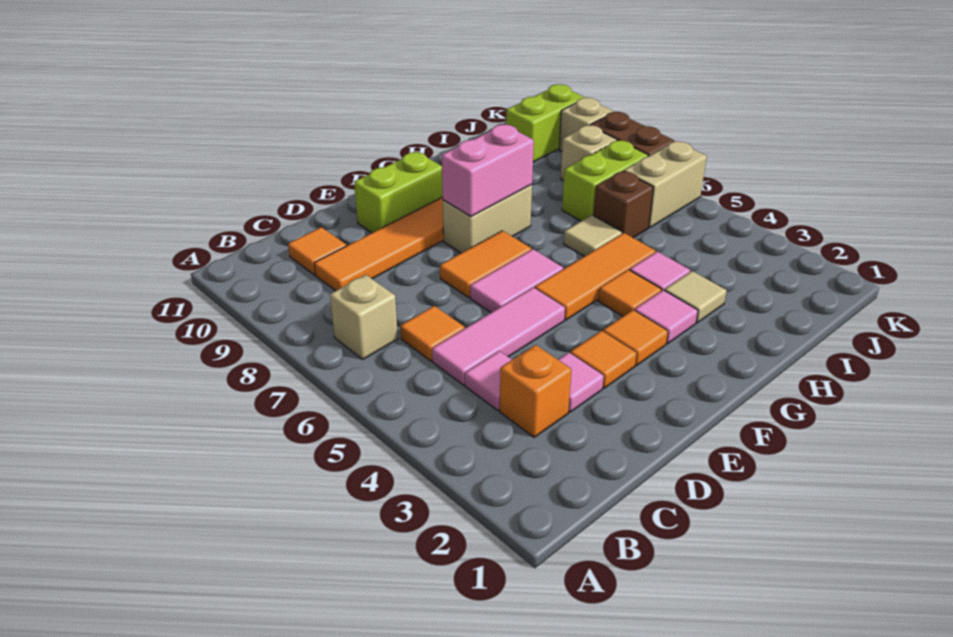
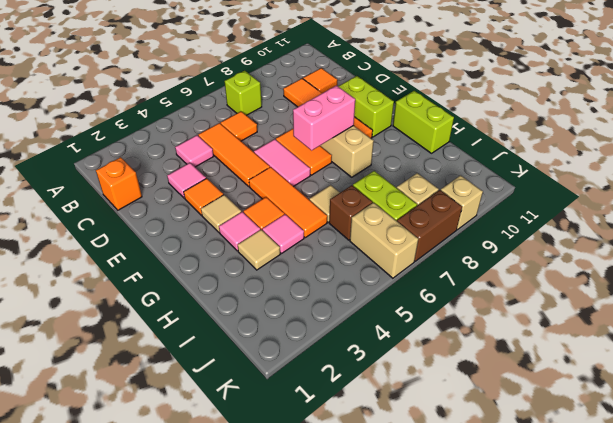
tan 1x1 brick [330,275,398,359] -> lime 1x1 brick [225,71,262,115]
orange 1x1 brick [500,345,572,437] -> orange 1x1 brick moved to [96,157,142,210]
pink 1x3 tile [432,287,565,385] -> orange 1x3 tile [198,123,270,186]
orange 1x1 tile [603,310,668,365] -> tan 1x1 tile [201,195,241,233]
pink 1x2 brick [442,125,534,216] -> pink 1x2 brick turned to [293,86,355,150]
lime 1x2 brick [506,84,585,162] -> lime 1x2 brick moved to [393,91,454,153]

